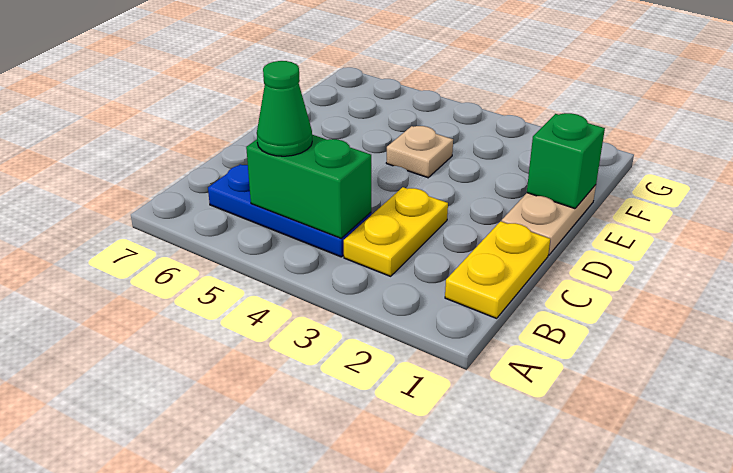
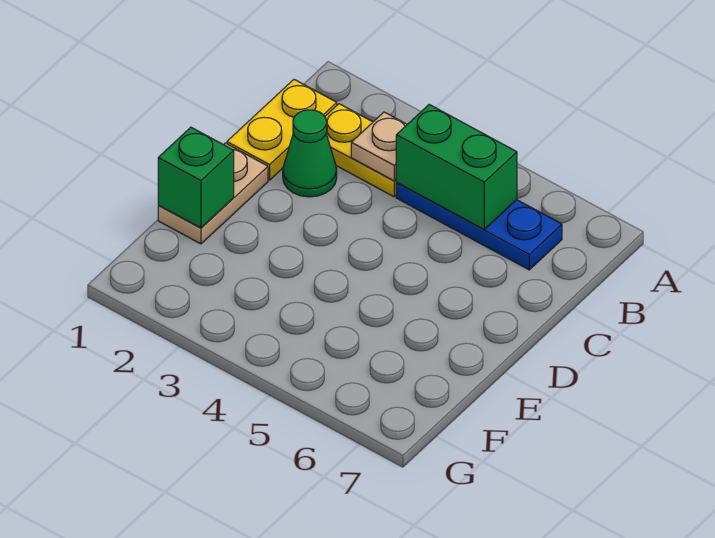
yellow 1x2 plate [344,187,448,276] -> yellow 1x2 plate turned to [325,104,397,197]
green 1x1 cone [257,61,312,156] -> green 1x1 cone moved to [283,110,337,197]
tan 1x1 plate [386,126,453,178] -> tan 1x1 plate moved to [351,112,407,181]

